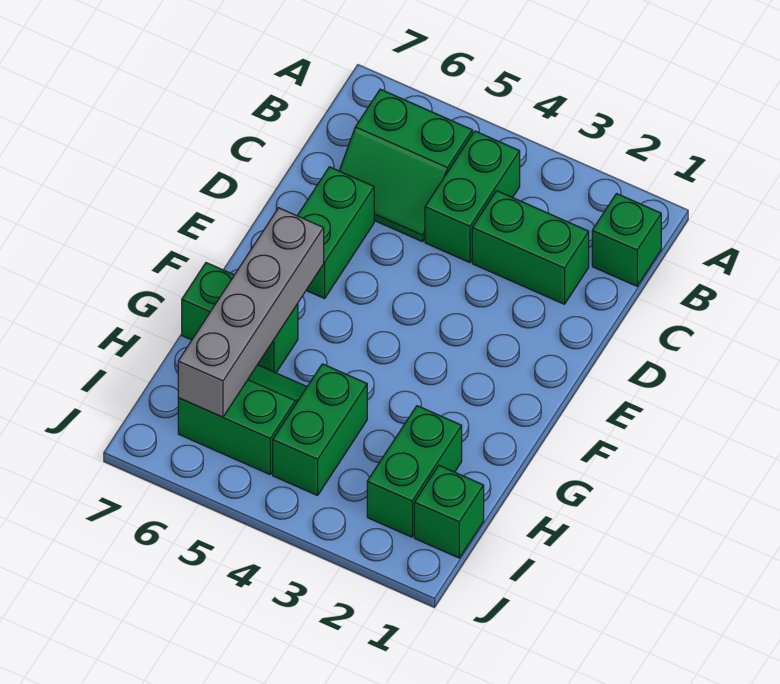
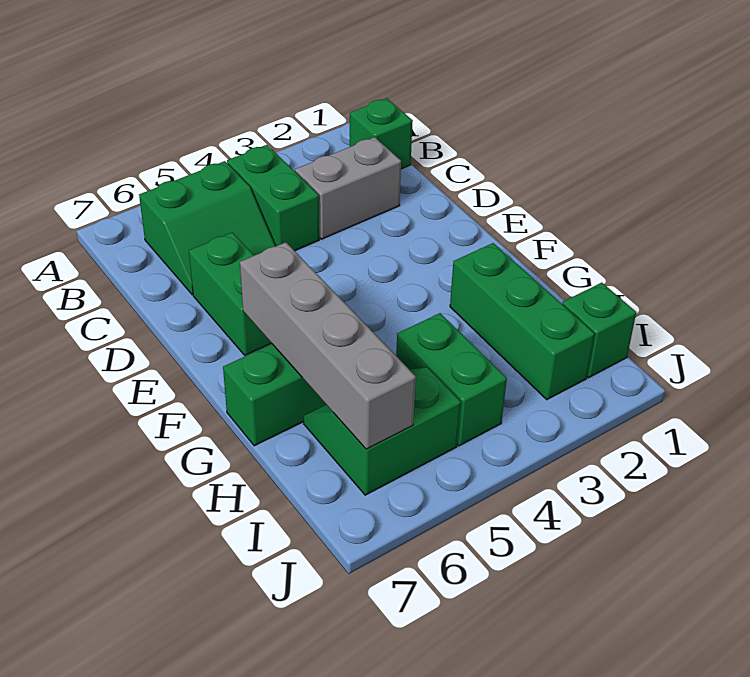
green 1x2 brick [472,191,589,304] -> grey 1x2 brick [295,137,401,239]
green 1x2 brick [367,406,462,537] -> green 1x3 brick [450,243,595,400]

